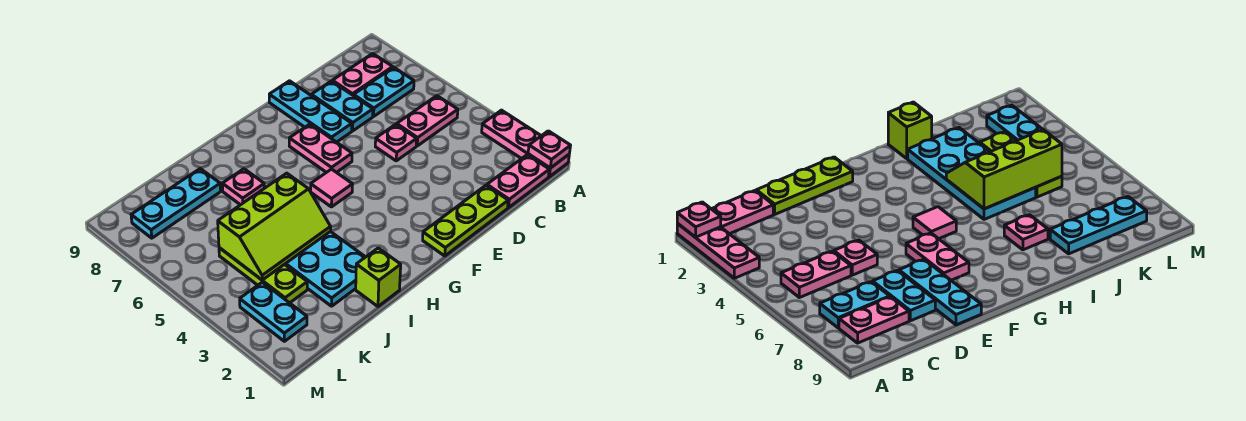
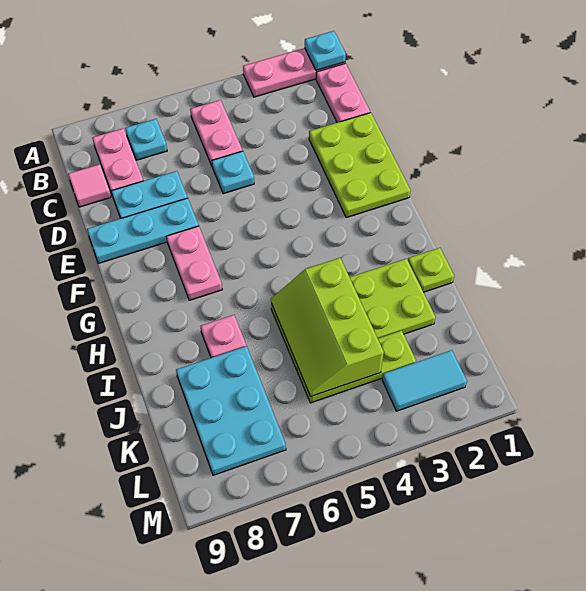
pink 1x1 plate [528,131,571,168] -> cyan 1x1 plate [305,31,346,70]
cyan 1x2 plate [353,67,414,116] -> cyan 1x1 plate [125,119,167,160]
lime 1x3 plate [423,185,508,256] -> lime 2x3 plate [309,113,411,218]
pink 1x1 plate [375,124,417,161] -> cyan 1x1 plate [212,151,254,194]
pink 1x2 plate [289,124,352,172] -> pink 1x2 plate turned to [166,226,222,300]
pink 1x1 tile [311,169,353,207] -> pink 1x1 tile moved to [68,164,111,207]
lime 1x1 brick [356,248,401,306] -> lime 1x1 plate [408,248,454,292]
cyan 2x4 plate [285,231,365,306] -> lime 2x4 plate [271,259,436,370]
lime 2x3 slope [218,173,331,280] -> lime 2x3 slope turned to [271,258,384,396]
cyan 1x3 plate [131,169,221,238] -> cyan 2x3 plate [176,346,286,475]
cyan 1x2 plate [240,282,307,341] -> cyan 1x2 tile [382,350,467,411]

